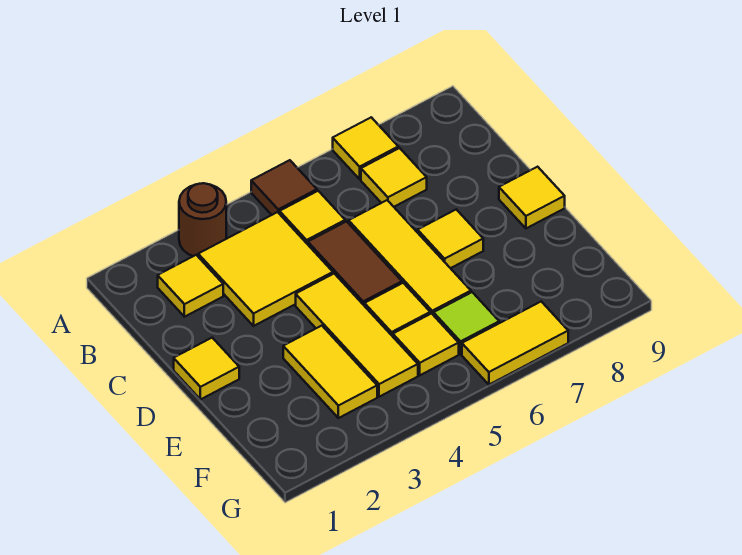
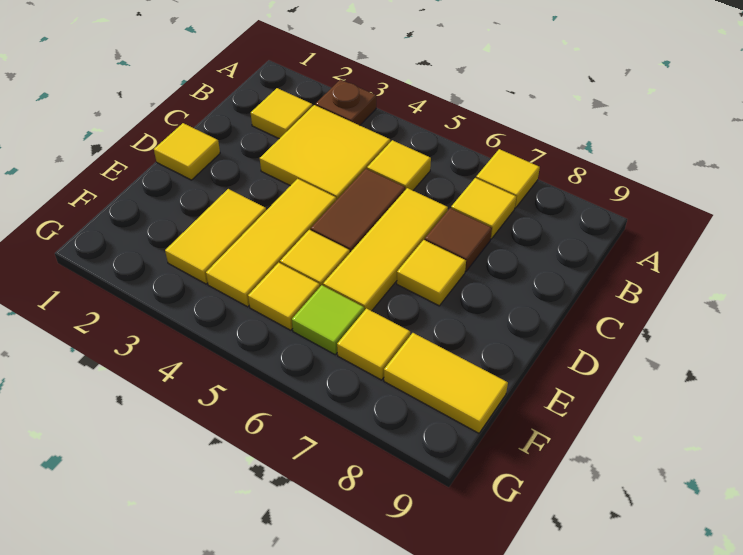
brown 1x1 round brick [179,183,226,256] -> brown 1x1 plate [316,80,376,125]
brown 1x1 tile [251,160,317,215] -> brown 1x1 tile moved to [425,208,492,271]
yellow 1x1 tile [499,167,565,228] -> yellow 1x1 tile moved to [337,309,410,380]
yellow 1x2 tile [462,302,568,385] -> yellow 1x2 tile moved to [384,333,508,433]

